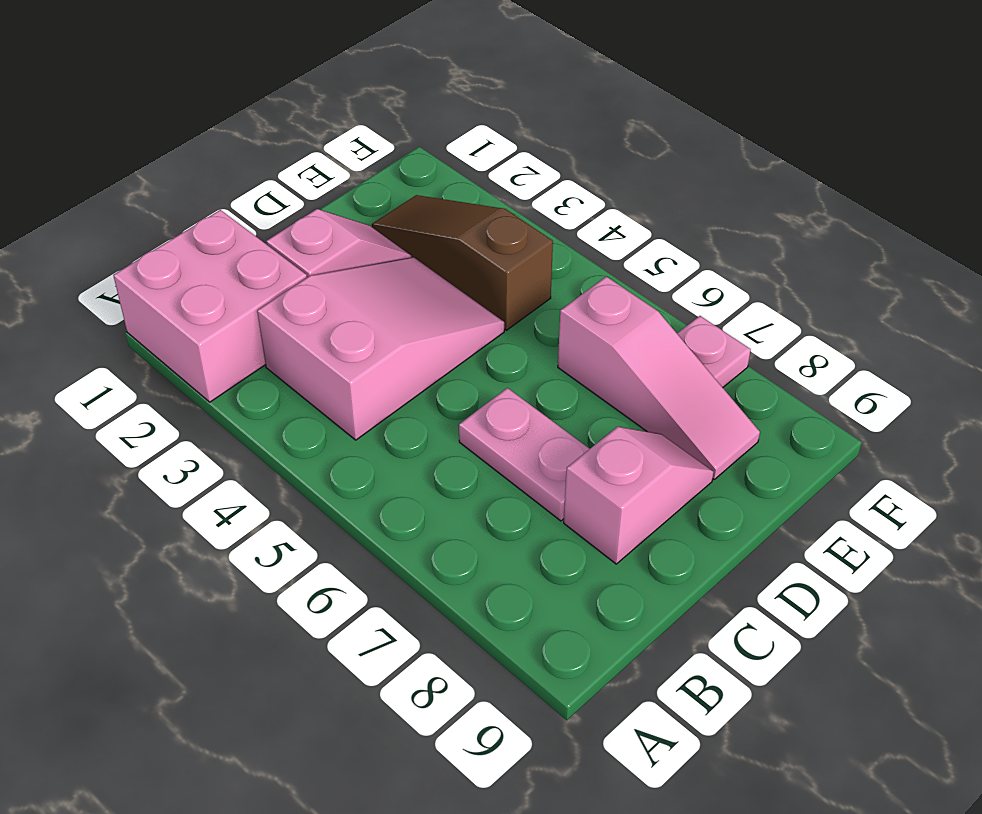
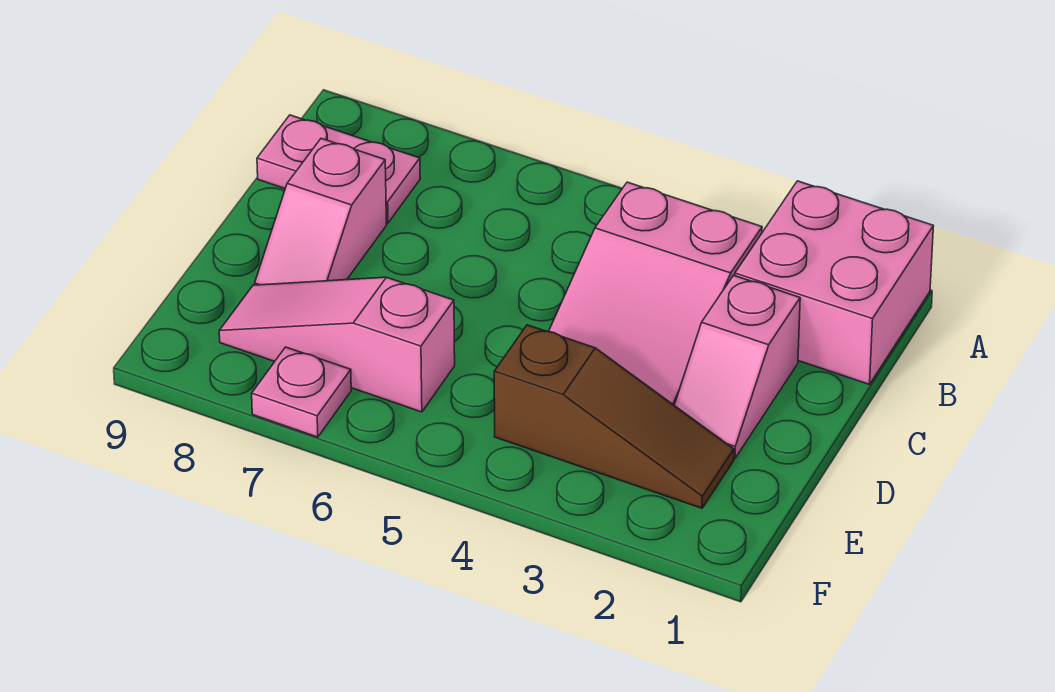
pink 1x2 plate [459,388,589,521] -> pink 1x2 plate moved to [257,115,420,223]

